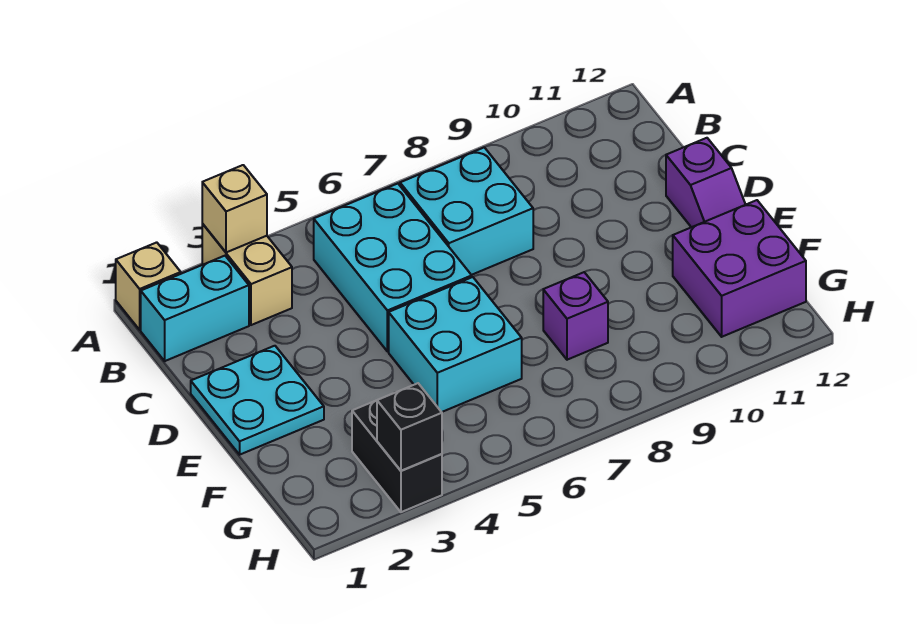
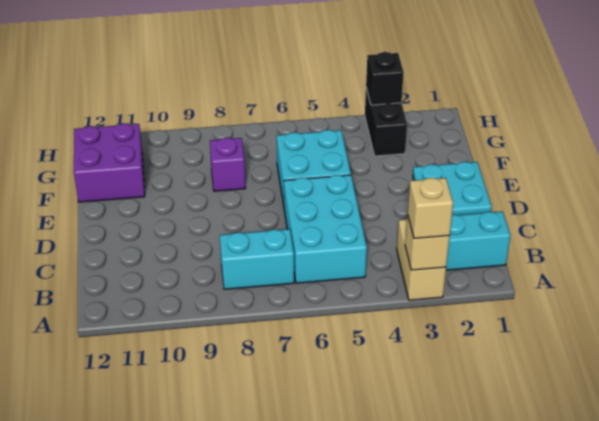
tan 1x1 brick [116,242,181,330] -> tan 1x1 brick moved to [408,178,453,239]
cyan 2x2 brick [400,147,533,275] -> cyan 1x2 brick [220,229,294,289]
purple 1x2 slope [666,138,746,227] -> none

